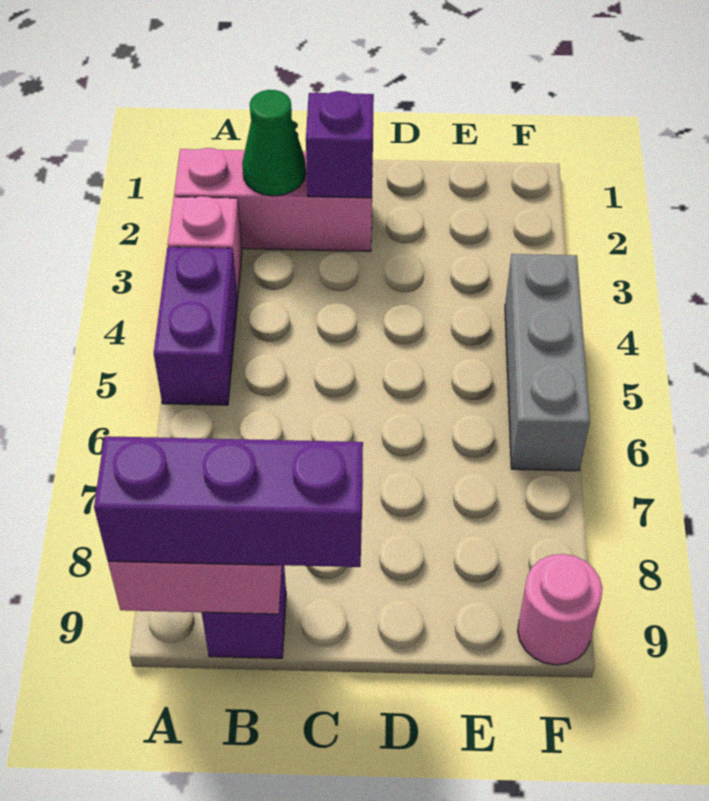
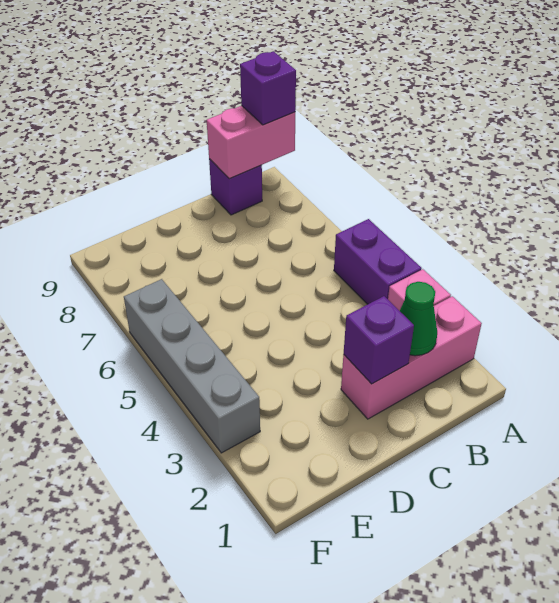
purple 1x3 brick [94,436,363,567] -> purple 1x1 brick [240,51,296,125]
grey 1x3 brick [505,254,590,471] -> grey 1x4 brick [124,279,260,453]
pink 1x1 round brick [518,554,602,665] -> none

